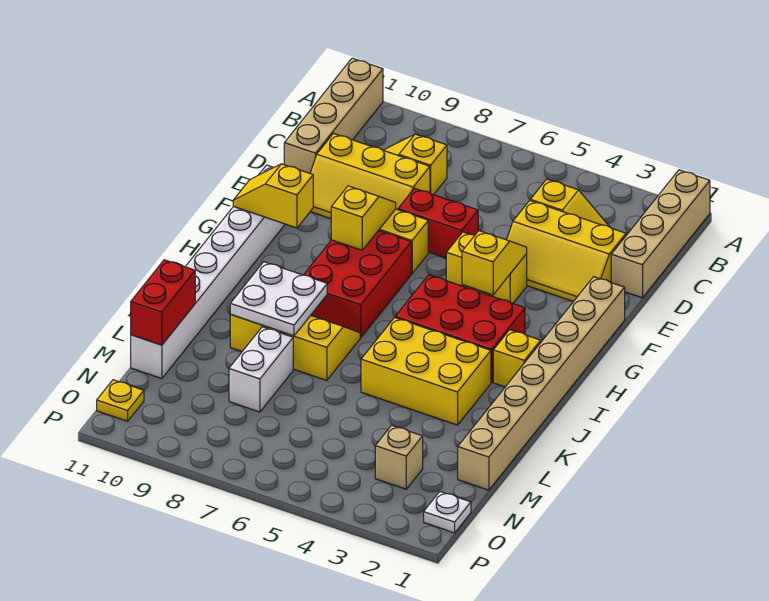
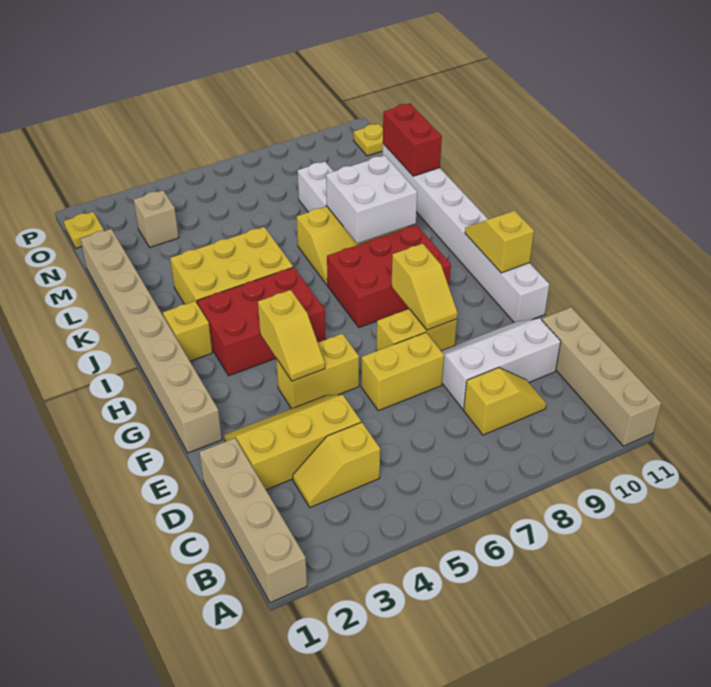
yellow 2x3 slope [310,134,430,219] -> white 2x3 slope [441,319,561,409]
red 1x2 brick [398,188,478,258] -> yellow 1x2 brick [361,332,444,411]
red 2x3 brick [304,230,411,338] -> red 2x3 brick turned to [327,225,451,328]
yellow 1x2 slope [233,164,313,228] -> yellow 1x2 slope turned to [465,211,534,273]
white 2x2 plate [230,262,327,336] -> white 2x2 brick [326,155,417,244]
white 1x1 plate [424,492,471,533] -> yellow 1x1 plate [64,212,104,248]

